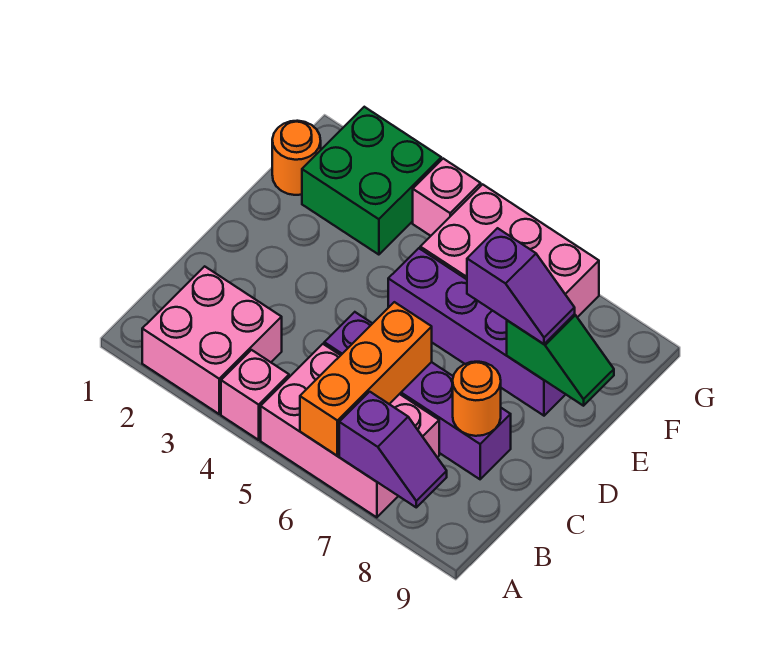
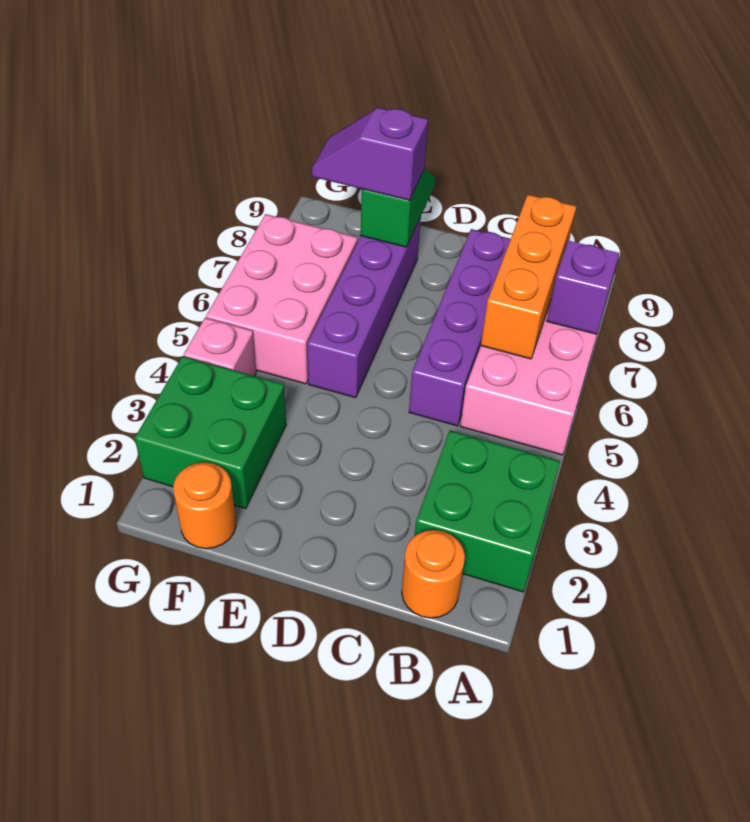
pink 2x2 brick [142,266,282,414] -> green 2x2 brick [415,431,560,592]
pink 1x1 brick [221,350,289,440] -> none
orange 1x3 brick [300,302,432,456] -> orange 1x3 brick turned to [481,195,577,359]
orange 1x1 round brick [453,362,501,436] -> orange 1x1 round brick moved to [402,530,465,618]
purple 1x2 slope [467,228,575,344] -> purple 1x2 slope turned to [312,108,428,200]

